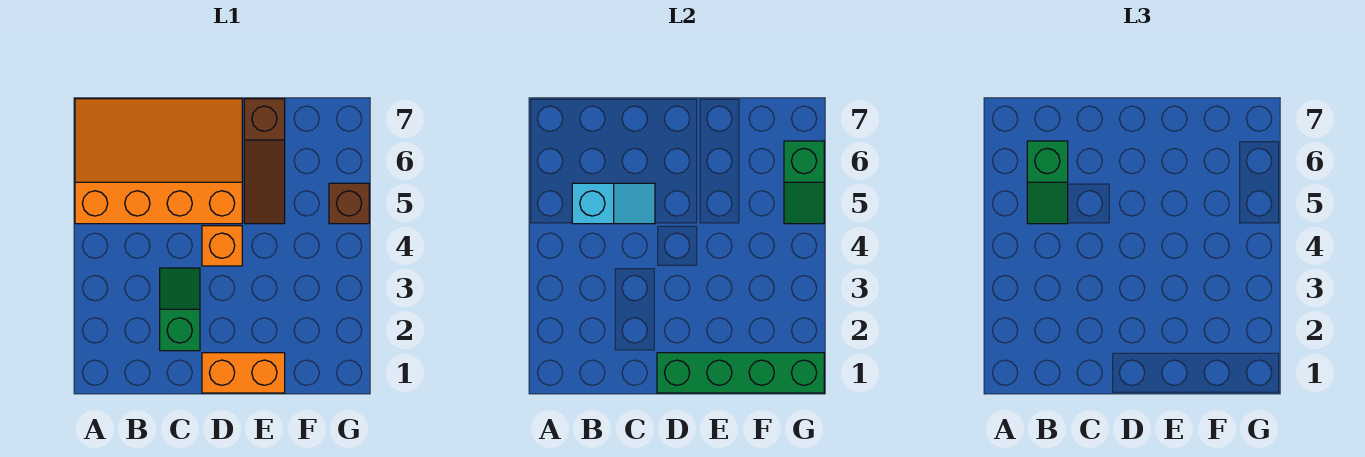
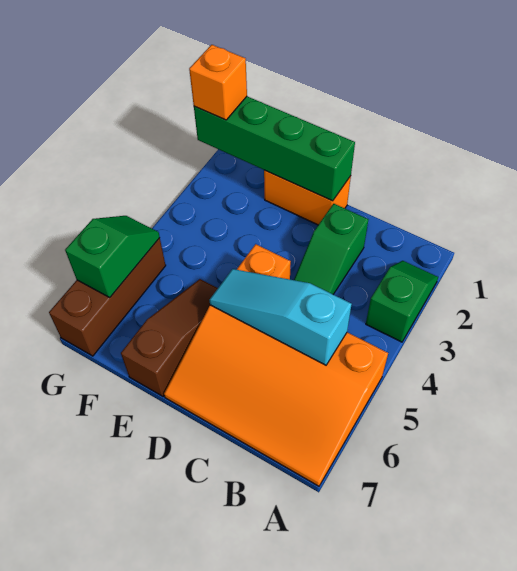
cyan 1x2 slope [572,183,655,224] -> cyan 1x3 slope [210,269,352,365]
green 1x2 slope [1027,141,1068,224] -> green 1x2 slope moved to [366,261,438,342]
none -> orange 1x1 brick [189,45,247,120]
brown 1x1 brick [329,183,369,224] -> brown 1x3 brick [49,238,166,356]

